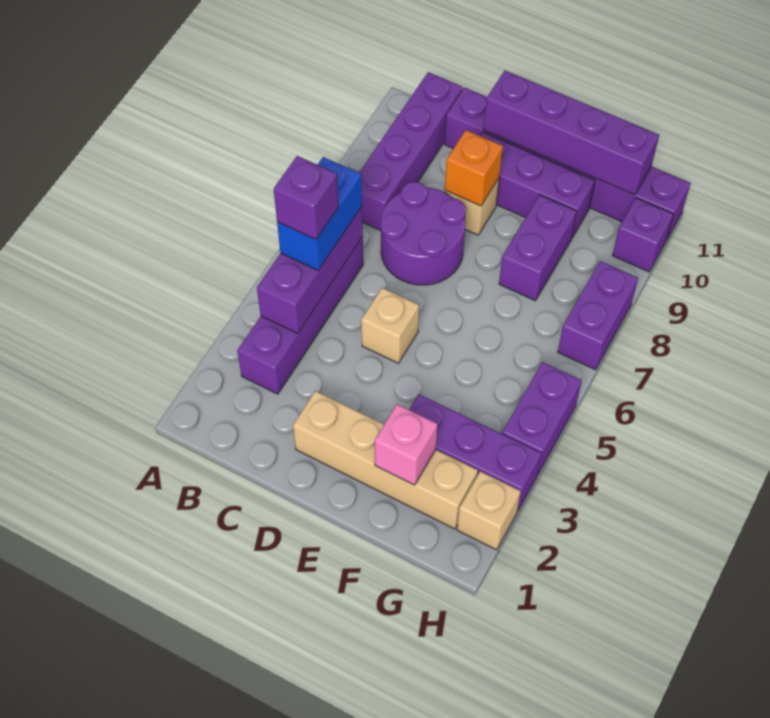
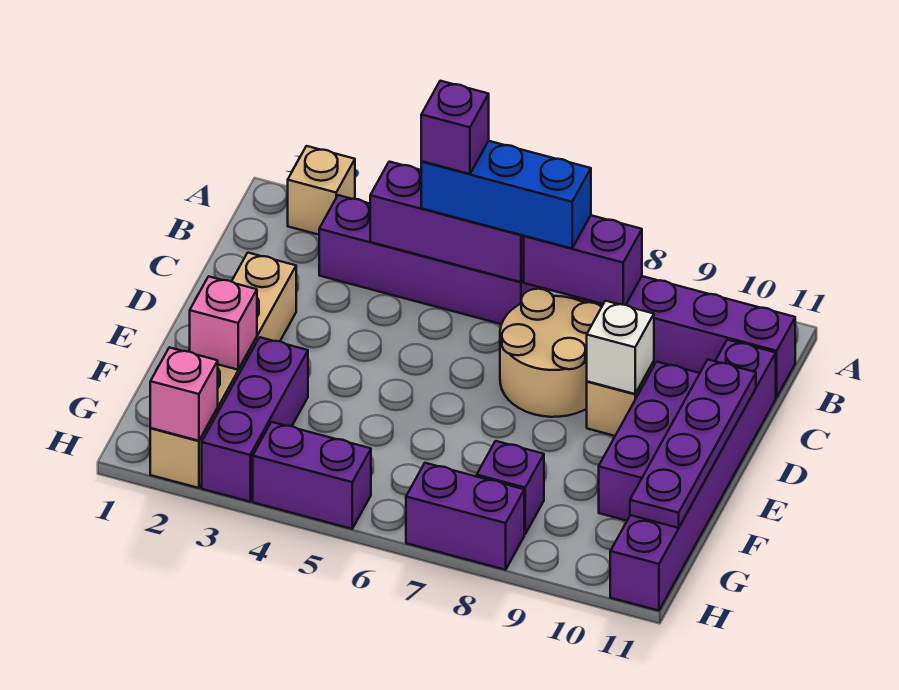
blue 1x2 brick [277,157,362,270] -> blue 1x3 brick [421,141,591,248]
purple 2x2 round brick [381,182,466,285] -> tan 2x2 round brick [500,289,602,417]
tan 1x1 brick [361,288,419,363] -> tan 1x1 brick moved to [288,146,355,235]
orange 1x1 brick [445,130,503,206] -> white 1x1 brick [587,301,654,394]
purple 1x4 brick [484,71,659,195] -> purple 1x4 plate [630,360,756,528]
purple 1x2 brick [499,195,577,301] -> purple 1x2 brick moved to [523,215,642,305]
none -> pink 1x1 brick [150,347,218,441]
purple 1x1 brick [612,198,673,272] -> purple 1x1 brick moved to [477,441,544,534]

